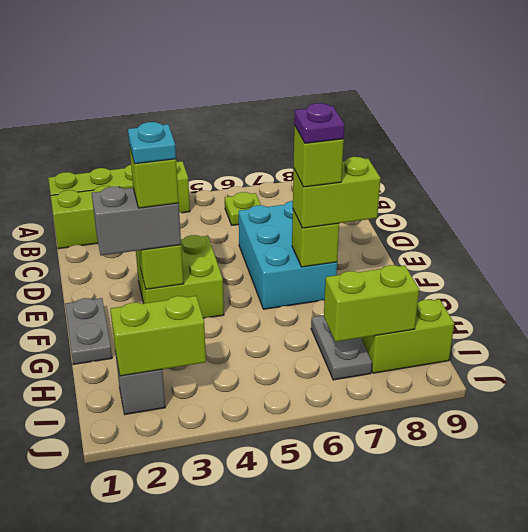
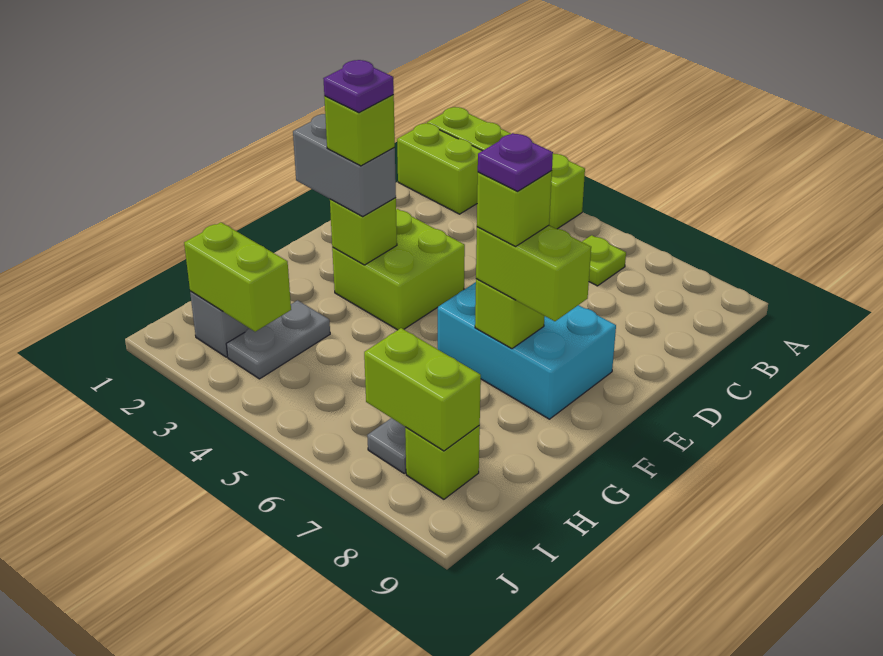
cyan 2x3 brick [239,201,337,309] -> cyan 2x3 brick turned to [438,282,616,419]
grey 1x2 plate [65,298,112,364] -> grey 1x2 plate moved to [226,300,330,379]
cyan 1x1 plate [128,122,176,164] -> purple 1x1 plate [323,60,394,113]
lime 1x2 brick [361,299,454,373] -> lime 1x1 brick [405,426,480,499]

